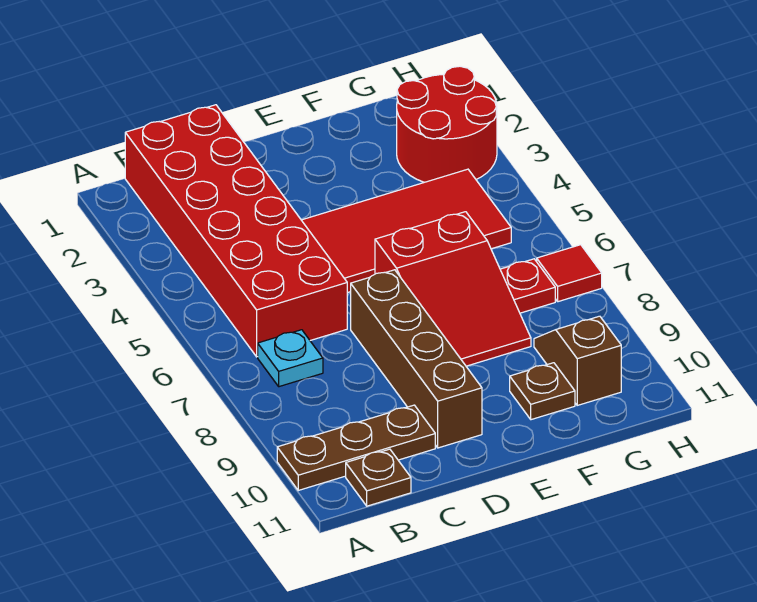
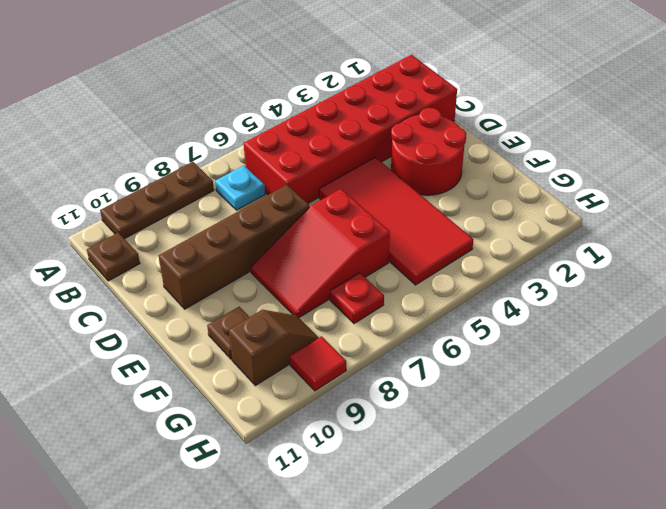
brown 1x3 plate [277,405,435,490] -> brown 1x3 plate turned to [100,162,214,239]
red 2x2 round brick [397,66,497,182] -> red 2x2 round brick moved to [391,108,466,195]
red 1x1 tile [537,245,602,302] -> red 1x1 tile moved to [290,336,346,391]

